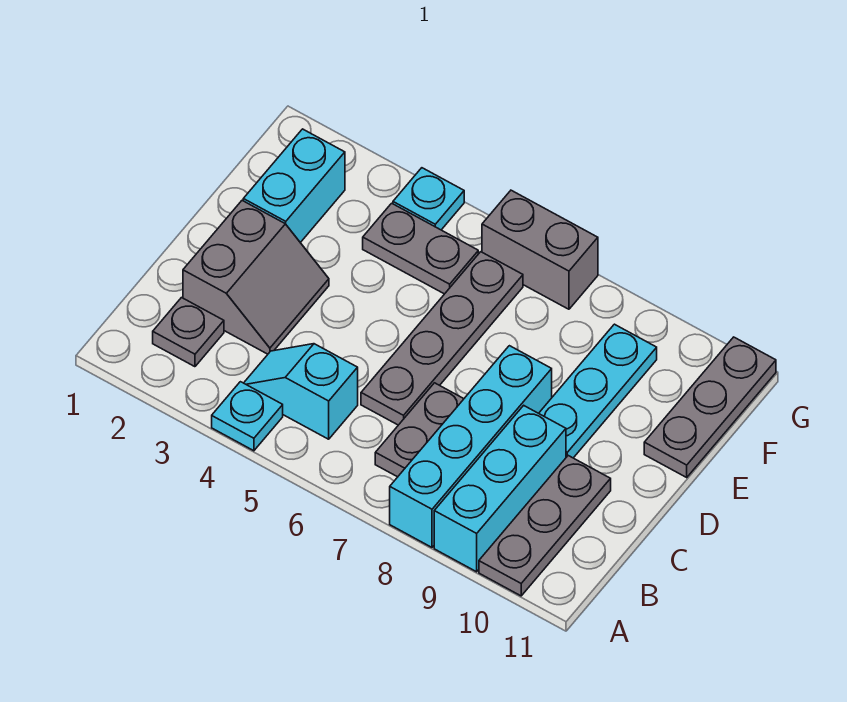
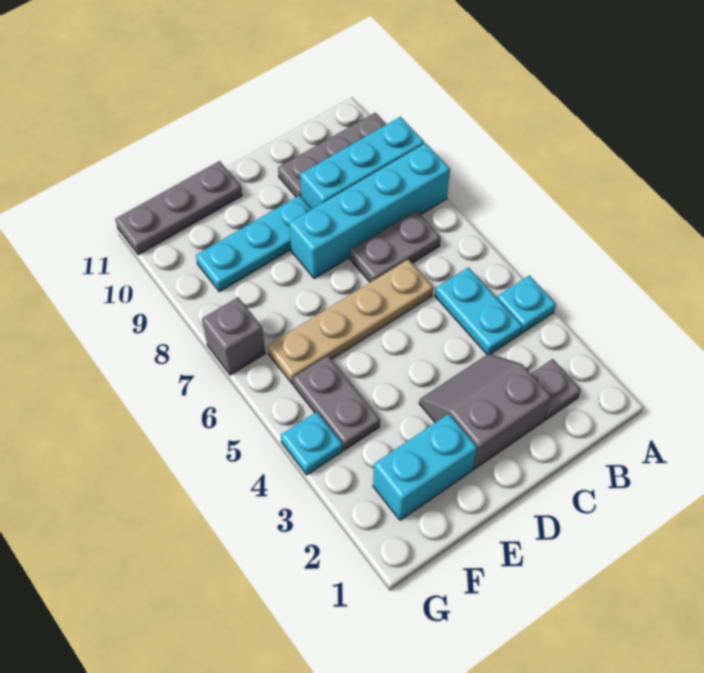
cyan 1x2 slope [244,344,358,439] -> cyan 1x2 plate [435,267,522,354]
grey 1x4 plate [361,252,523,425] -> tan 1x4 plate [268,259,433,384]
grey 1x2 brick [482,190,598,309] -> grey 1x1 brick [202,297,265,375]

